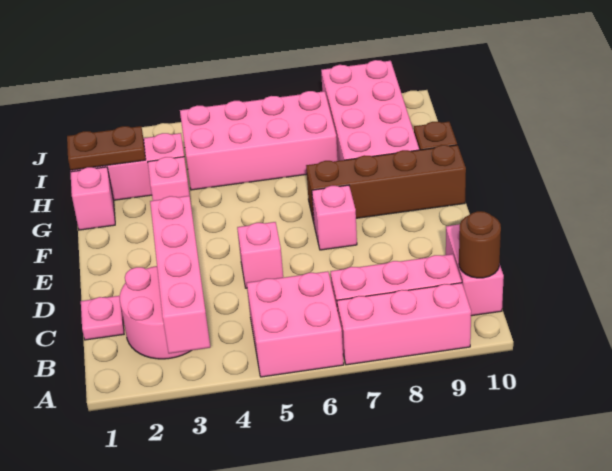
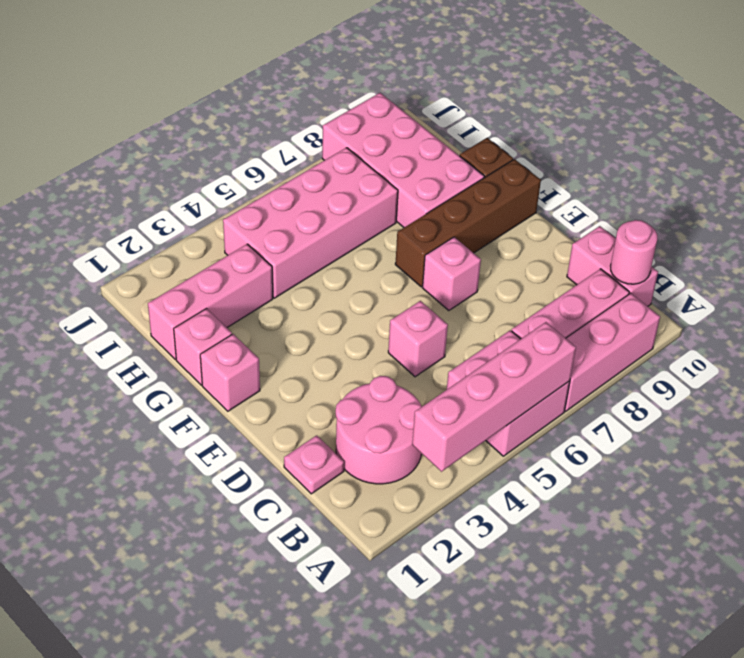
pink 1x4 brick [150,196,210,354] -> pink 1x4 brick turned to [412,322,576,472]
brown 1x1 round brick [459,211,501,278] -> pink 1x1 round brick [611,220,657,284]
pink 1x1 brick [148,157,190,201] -> pink 1x1 brick moved to [200,334,260,411]
brown 1x2 plate [67,126,146,170] -> none

